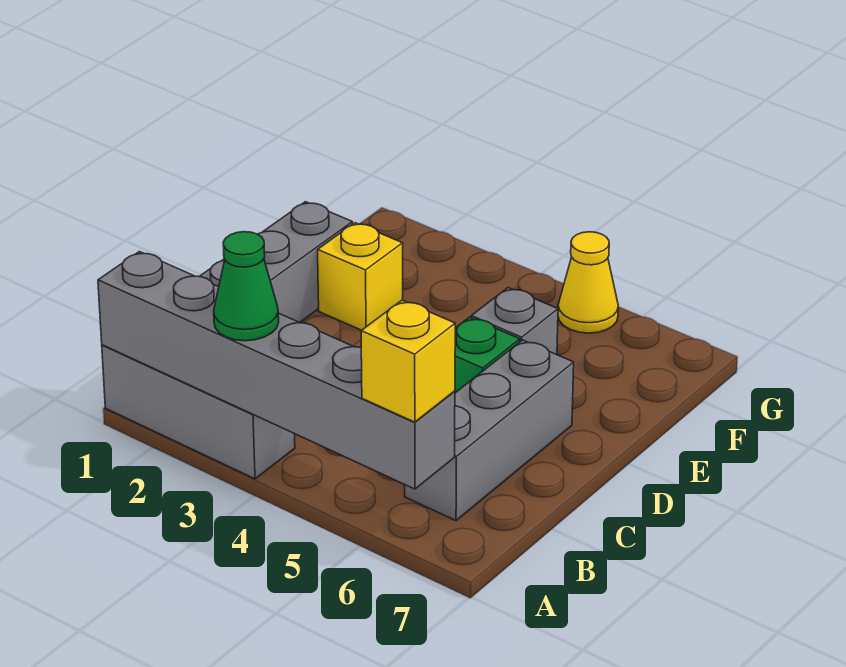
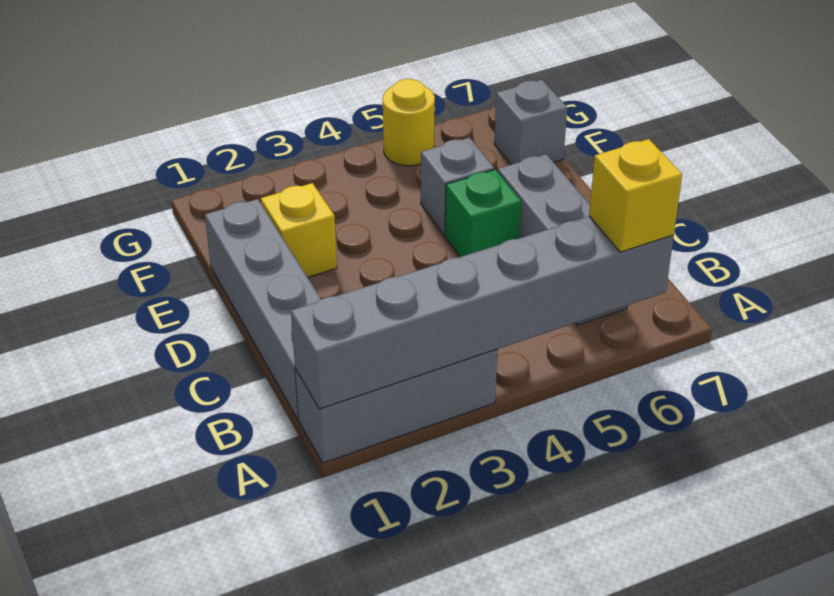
green 1x1 cone [214,232,279,341] -> none
none -> grey 1x1 brick [494,80,567,165]
yellow 1x1 cone [558,232,618,333] -> yellow 1x1 round brick [383,79,435,166]

